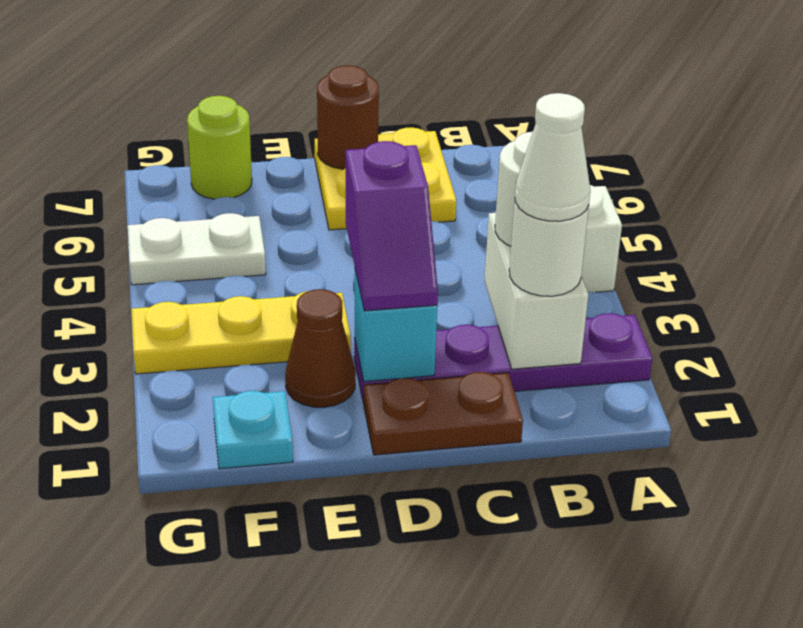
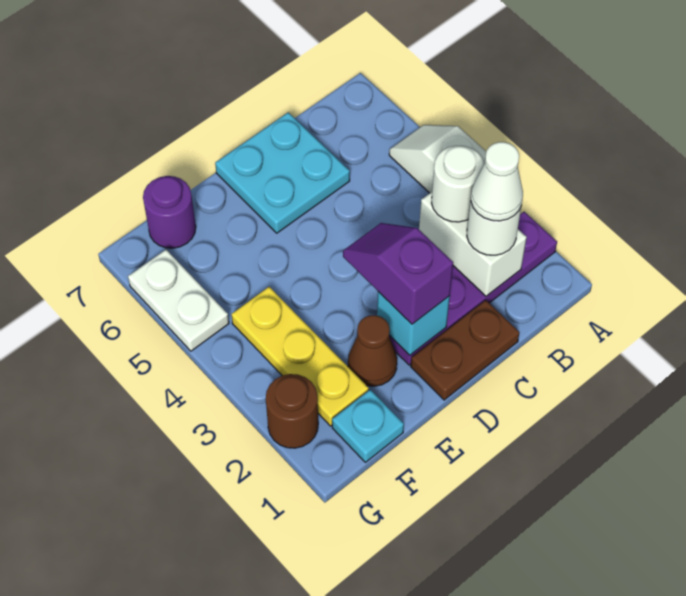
yellow 2x2 plate [315,127,456,230] -> cyan 2x2 plate [215,112,350,233]
purple 1x2 slope [346,141,438,311] -> purple 1x2 slope turned to [343,223,453,324]
brown 1x1 round brick [317,65,379,169] -> brown 1x1 round brick moved to [266,374,318,448]
yellow 1x3 plate [131,291,351,374] -> yellow 1x3 plate turned to [231,287,369,426]
white 1x2 plate [128,213,266,285] -> white 1x2 plate turned to [128,250,229,351]
lime 1x1 round brick [187,96,252,199] -> purple 1x1 round brick [143,176,196,248]

